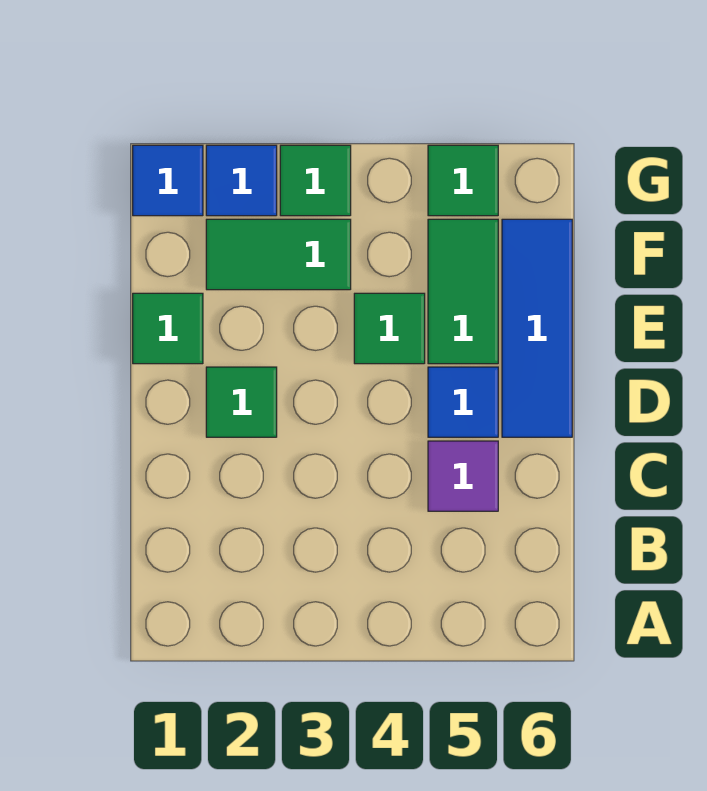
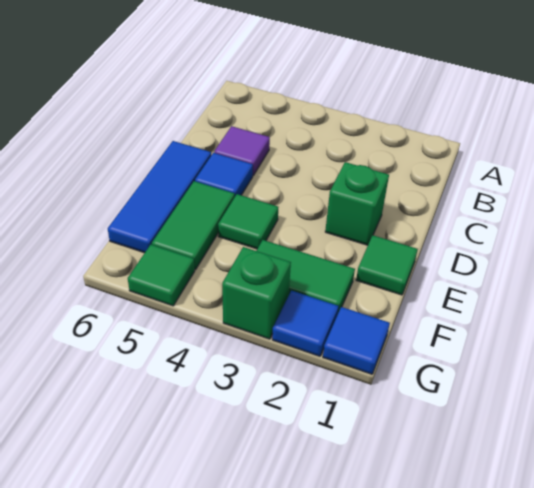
green 1x1 tile [206,367,277,437] -> green 1x1 brick [325,162,389,245]
green 1x1 tile [280,145,351,216] -> green 1x1 brick [222,247,291,339]

